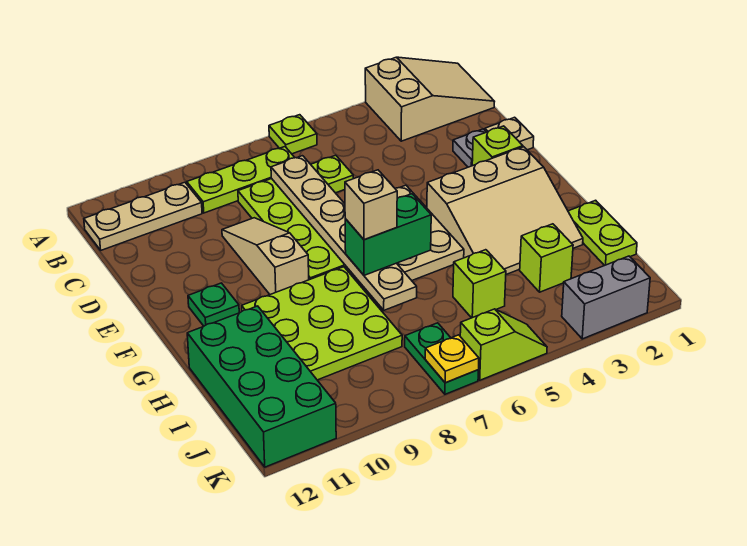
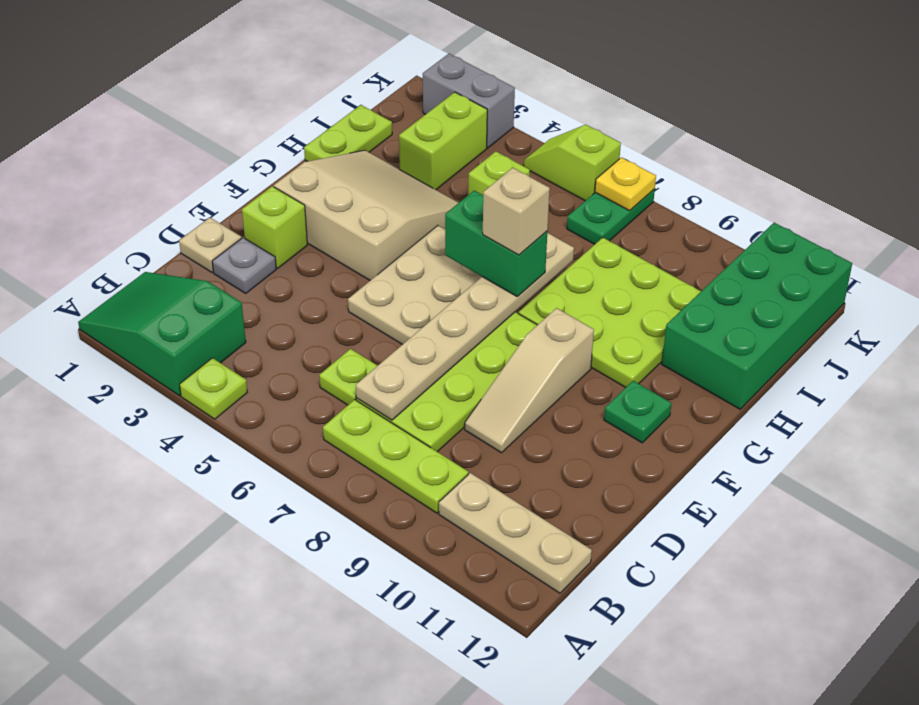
tan 2x3 slope [365,57,495,141] -> green 2x3 slope [78,272,246,396]
lime 1x1 plate [269,115,317,154] -> lime 1x1 plate moved to [180,358,247,419]
lime 1x1 brick [520,224,573,292] -> lime 1x2 brick [399,92,487,190]

